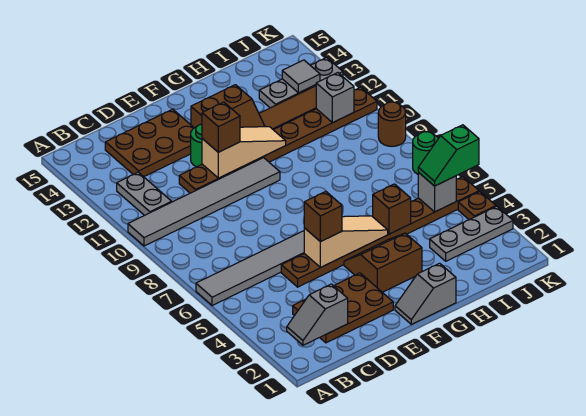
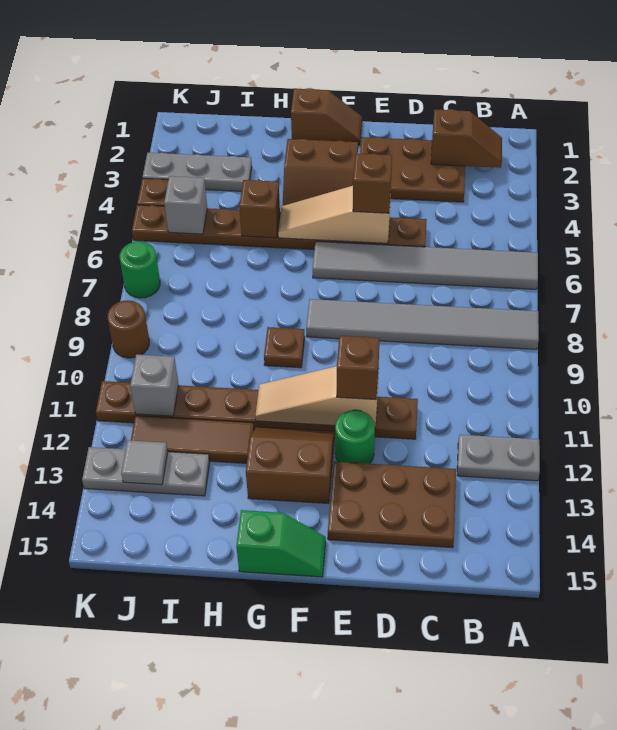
grey 1x6 tile [128,158,280,246] -> grey 1x6 tile moved to [306,299,539,349]
grey 1x2 slope [287,284,348,345] -> brown 1x2 slope [431,109,502,168]
grey 1x2 plate [117,172,172,215] -> grey 1x2 plate turned to [457,435,540,481]
grey 1x2 slope [395,263,456,324] -> brown 1x2 slope [291,88,362,145]
none -> brown 1x1 plate [264,327,305,368]
green 1x2 slope [418,125,479,186] -> green 1x2 slope moved to [236,510,326,577]

